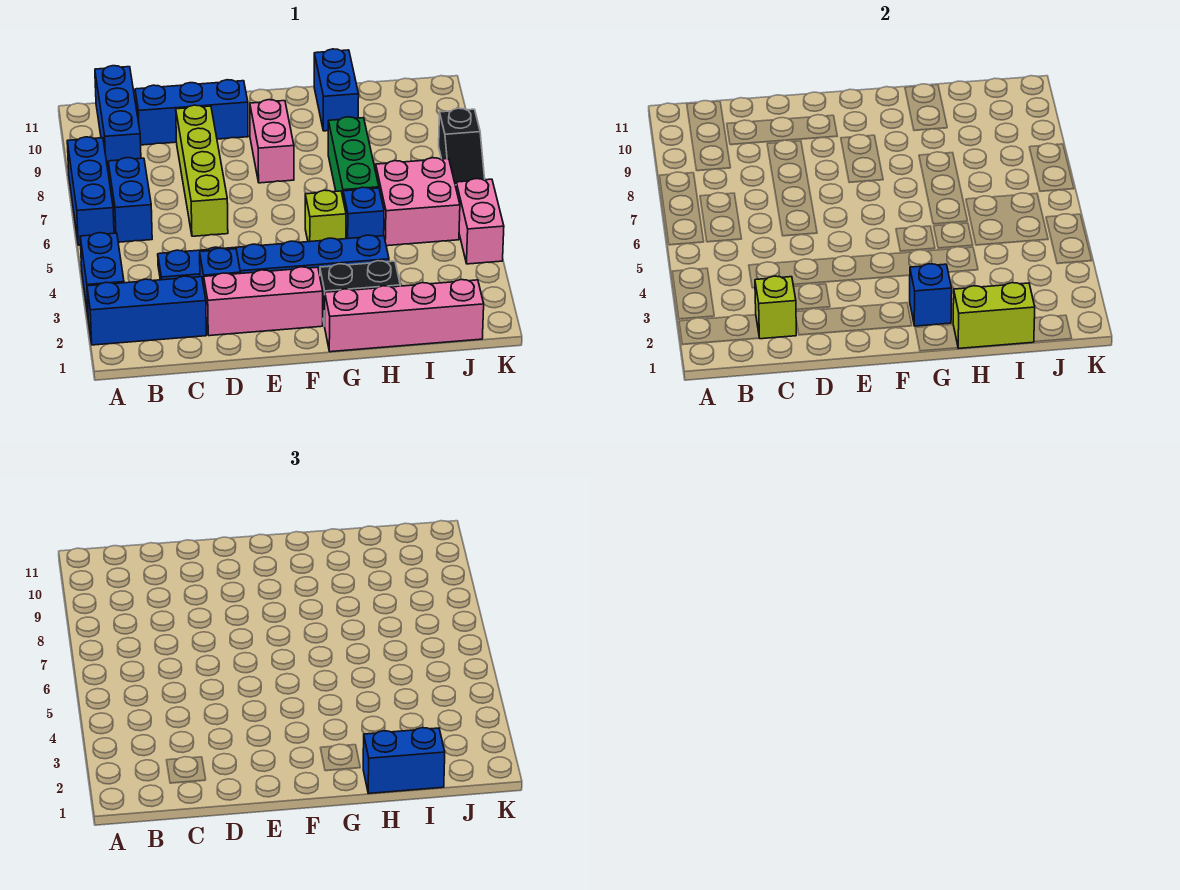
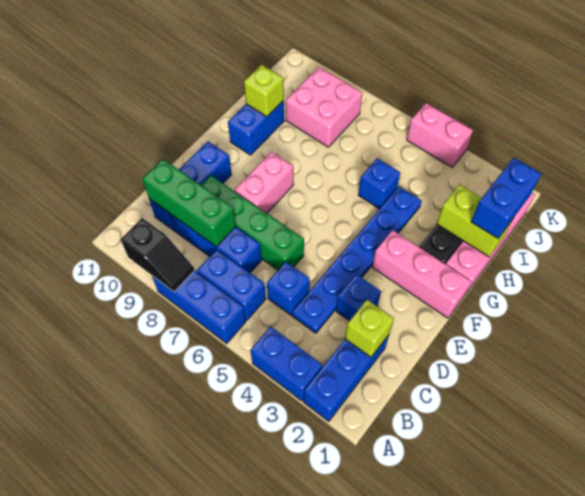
blue 1x3 brick [95,66,141,171] -> blue 1x3 brick moved to [172,215,262,273]
pink 1x3 brick [204,267,323,336] -> pink 1x3 brick turned to [372,230,471,318]
lime 1x4 brick [176,105,228,236] -> green 1x4 brick [201,175,304,270]
pink 1x2 brick [250,100,294,183] -> pink 1x2 brick turned to [235,152,294,213]
blue 1x1 brick [910,264,952,326] -> blue 1x1 brick moved to [267,262,310,315]
lime 1x1 brick [305,190,346,242] -> lime 1x1 brick moved to [244,65,284,117]
lime 1x2 brick [953,283,1035,349] -> lime 1x2 brick turned to [437,184,513,257]
green 1x3 brick [328,117,379,196] -> green 1x3 brick moved to [142,159,236,247]
blue 1x2 brick [314,49,359,131] -> blue 1x2 brick turned to [228,101,284,155]
pink 2x2 brick [376,158,460,246] -> pink 2x2 brick moved to [286,67,362,147]
black 1x2 slope [439,108,485,186] -> black 1x2 slope moved to [121,218,194,292]

